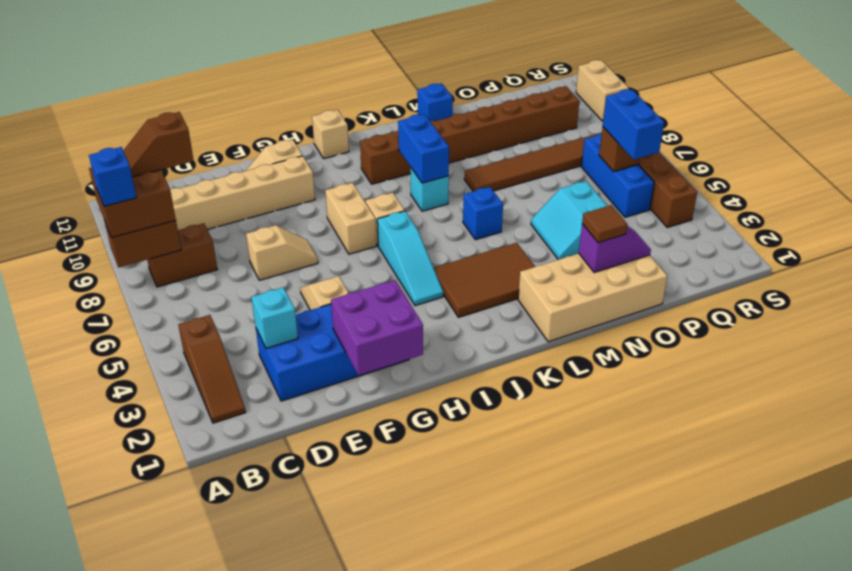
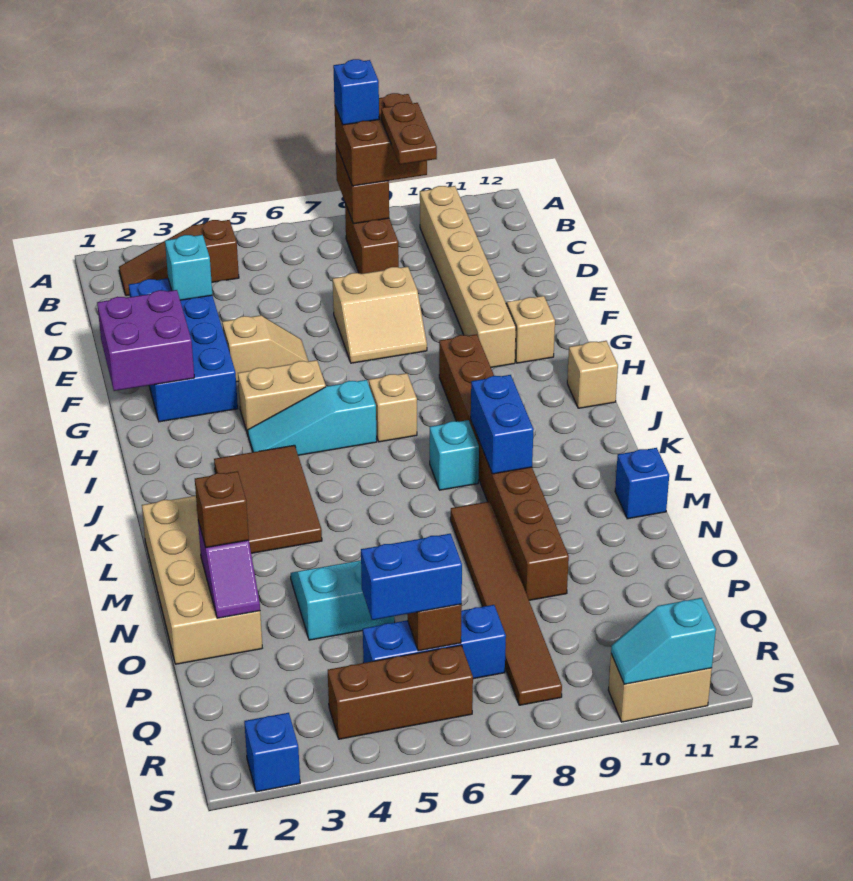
brown 1x2 slope [123,112,194,177] -> brown 1x2 plate [381,102,437,165]
tan 1x2 slope [246,225,318,280] -> tan 2x2 slope [333,267,427,363]
tan 1x2 brick [325,183,376,254] -> tan 1x2 brick moved to [238,360,326,434]
brown 1x8 brick [360,87,579,184] -> brown 1x8 brick moved to [439,334,569,600]
blue 1x2 brick [398,114,449,183] -> blue 1x2 brick turned to [471,375,534,474]
blue 1x1 brick [463,187,503,240] -> blue 1x1 brick moved to [244,713,300,792]
brown 1x1 tile [582,205,628,243] -> brown 1x1 brick [195,471,249,547]
none -> cyan 1x2 slope [611,598,716,684]

